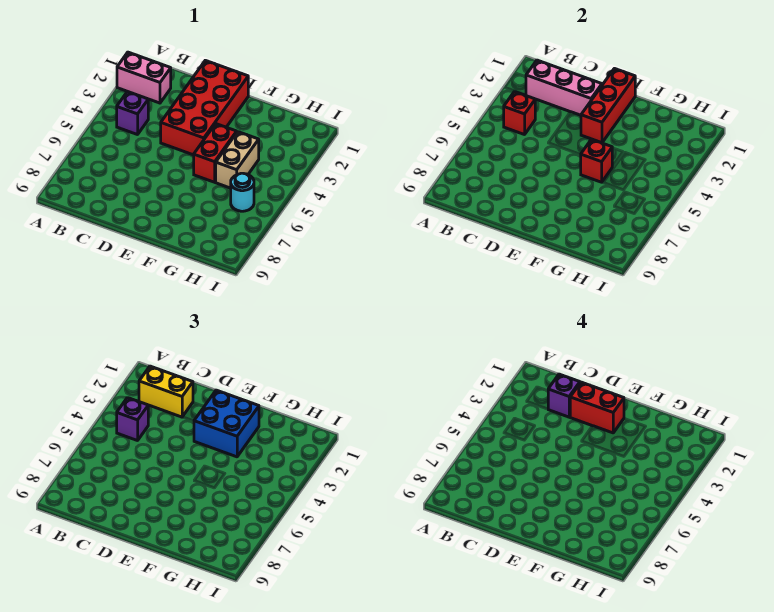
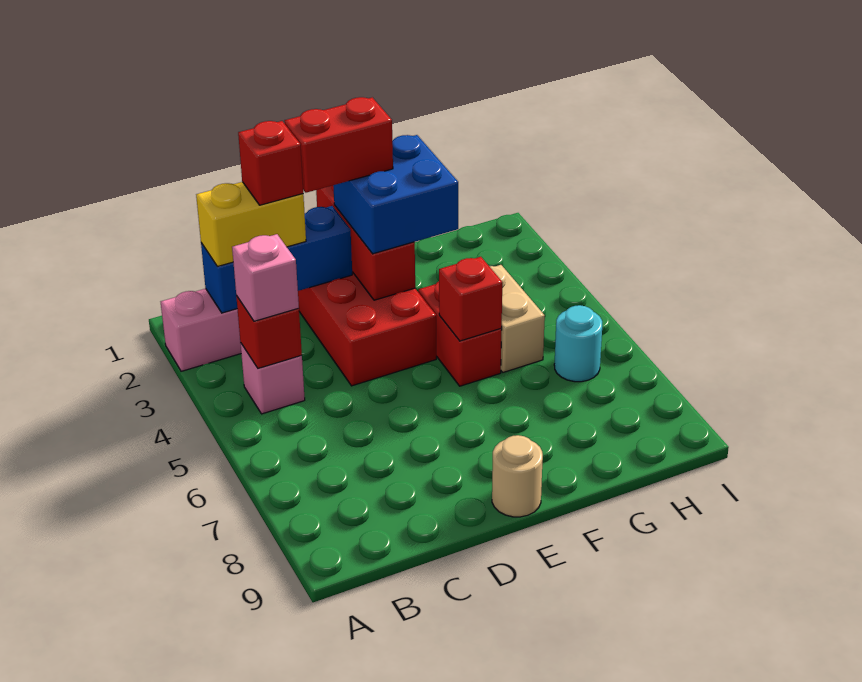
pink 1x3 brick [526,60,602,115] -> blue 1x3 brick [201,206,352,313]
purple 1x1 brick [117,92,148,135] -> pink 1x1 brick [241,344,305,414]
purple 1x1 brick [117,398,148,441] -> pink 1x1 brick [232,234,299,321]
purple 1x1 brick [548,374,580,417] -> red 1x1 brick [238,121,303,205]
none -> tan 1x1 round brick [492,435,543,517]

